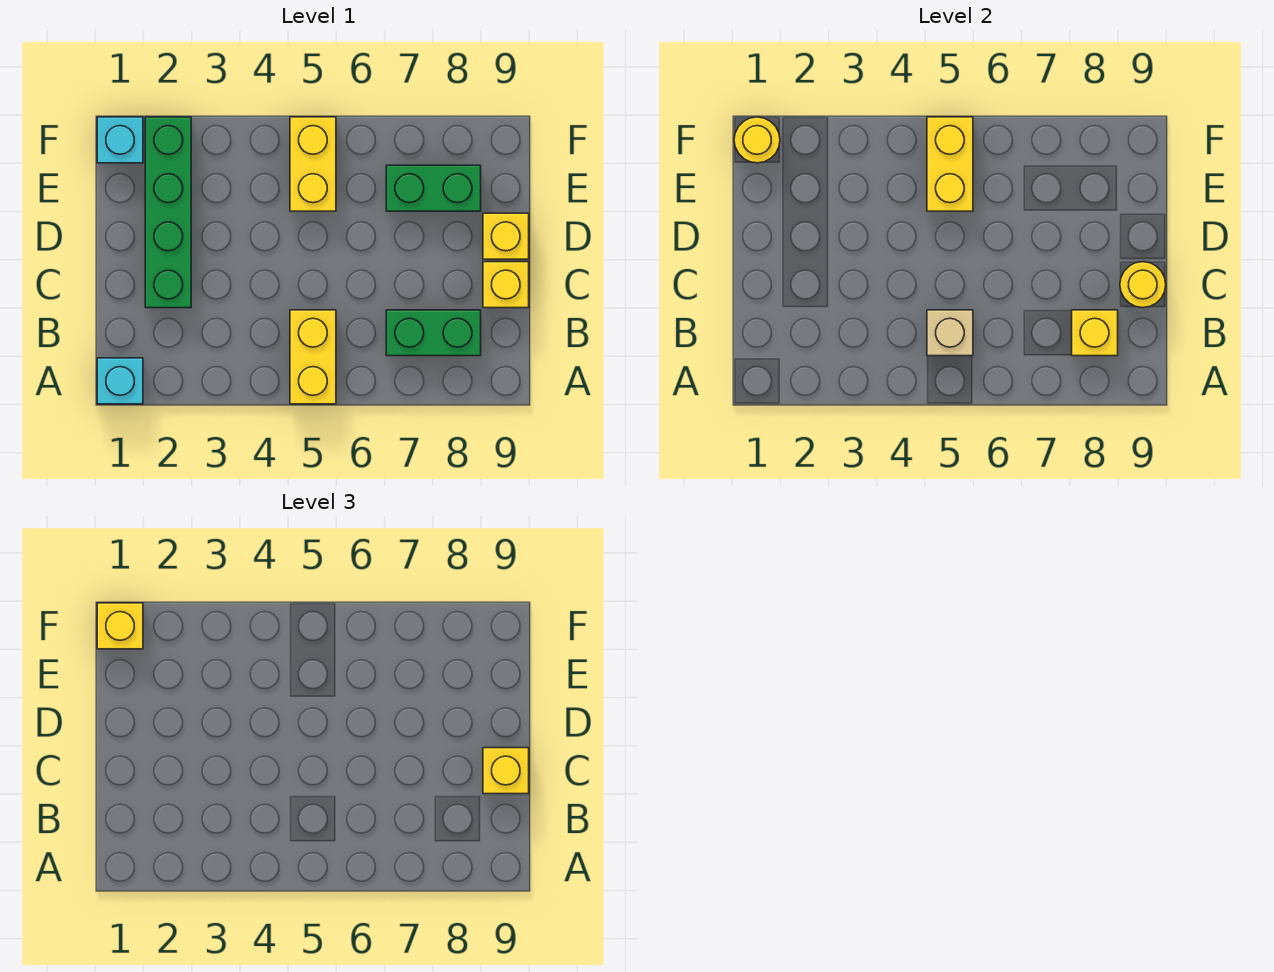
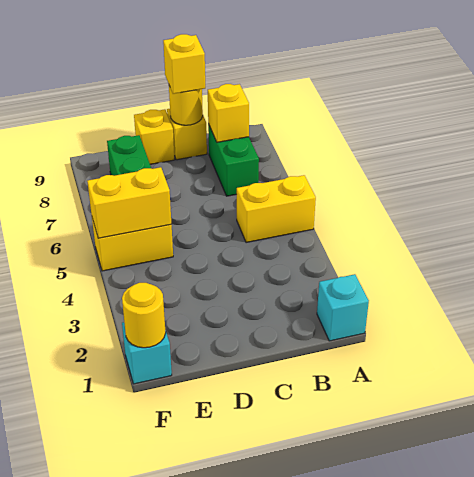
tan 1x1 brick [927,310,973,356] -> none
green 1x4 brick [145,117,191,308] -> none
yellow 1x1 brick [97,603,143,649] -> none

